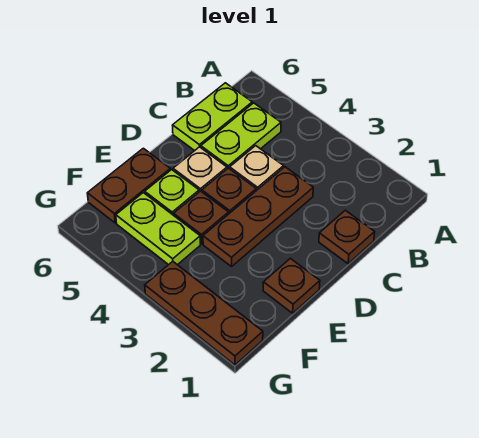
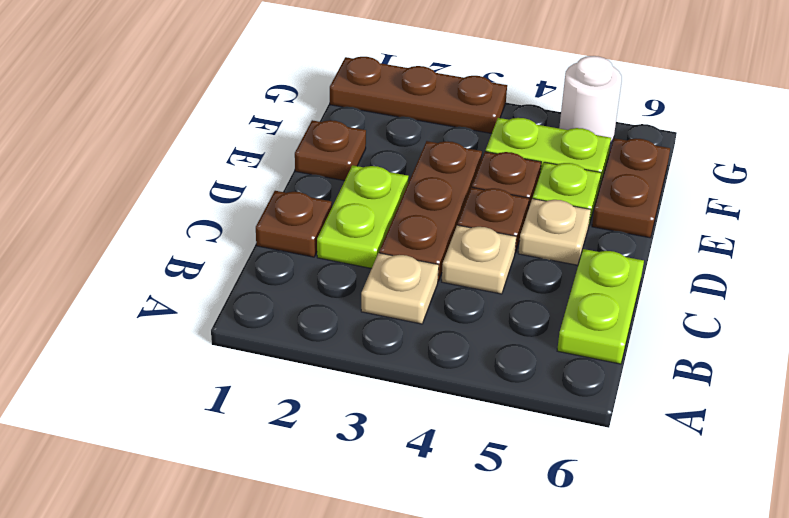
none -> tan 1x1 plate [361,253,439,324]
lime 1x2 plate [201,103,281,169] -> lime 1x2 plate moved to [317,165,409,268]
none -> white 1x1 round brick [559,56,622,142]

